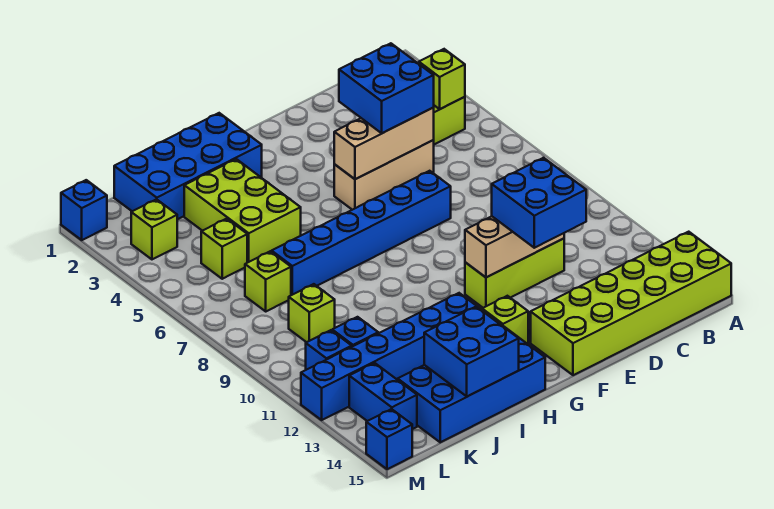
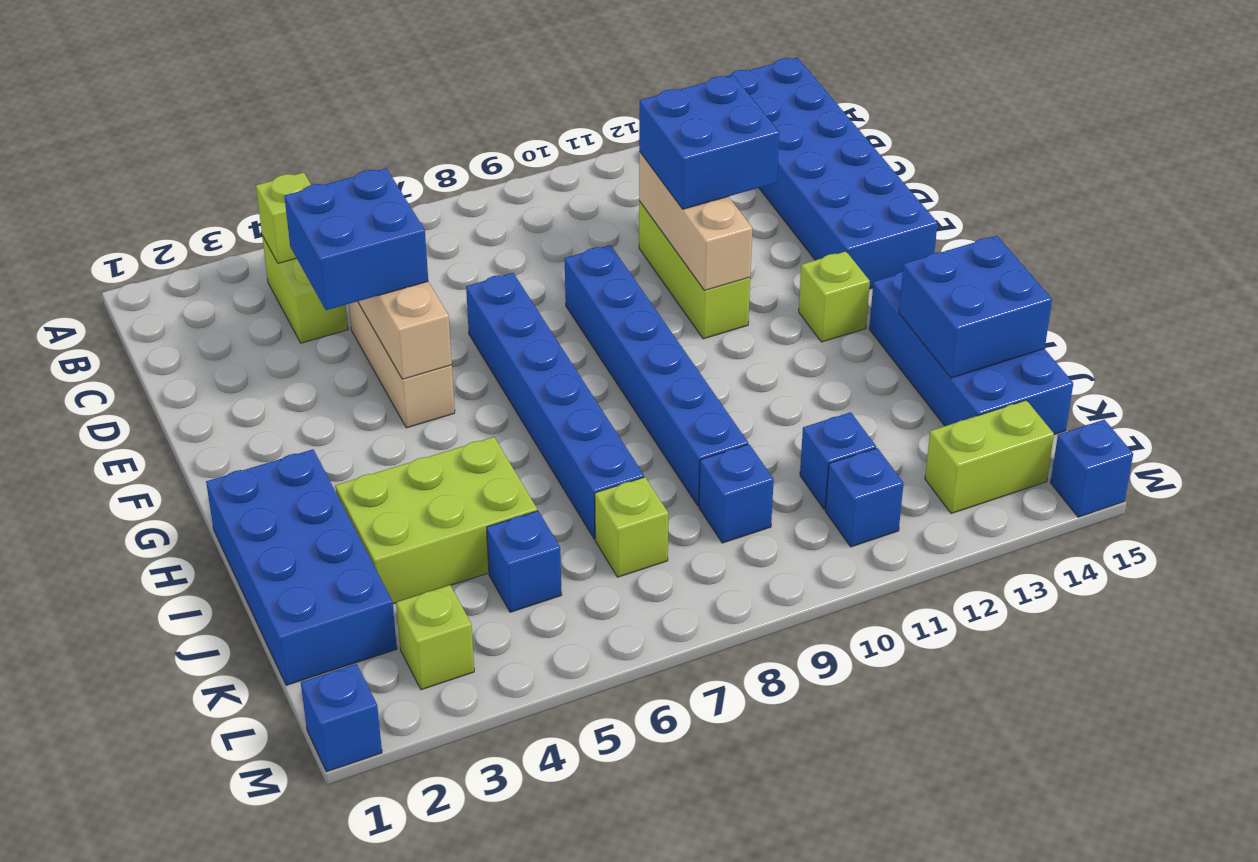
lime 2x6 brick [531,232,731,375] -> blue 2x6 brick [726,57,937,289]
blue 1x6 brick [301,293,480,420] -> blue 1x6 brick moved to [565,245,748,506]
lime 1x1 brick [201,219,247,279] -> blue 1x1 brick [487,511,562,612]
lime 1x1 brick [289,284,335,342] -> blue 1x1 brick [699,444,774,543]
blue 1x2 brick [349,363,417,429] -> lime 1x2 brick [925,400,1054,513]

